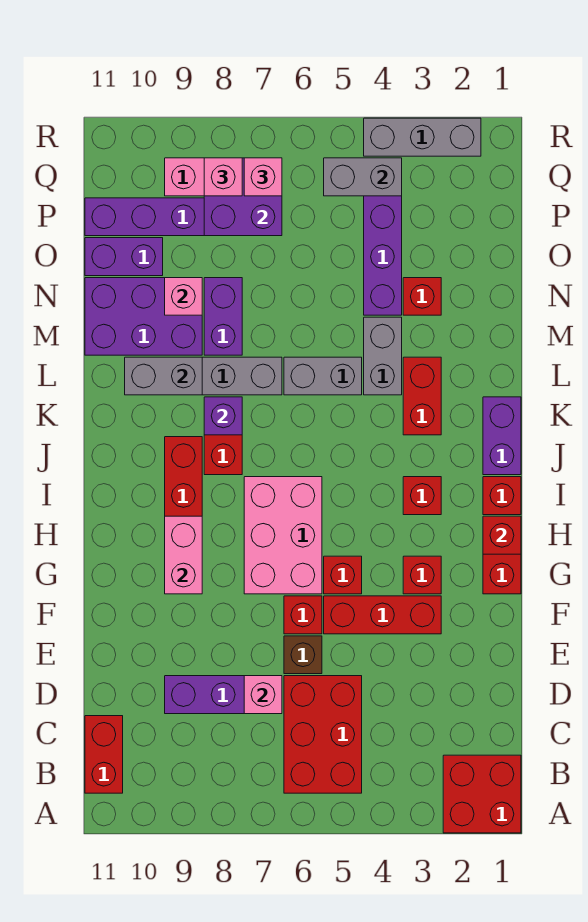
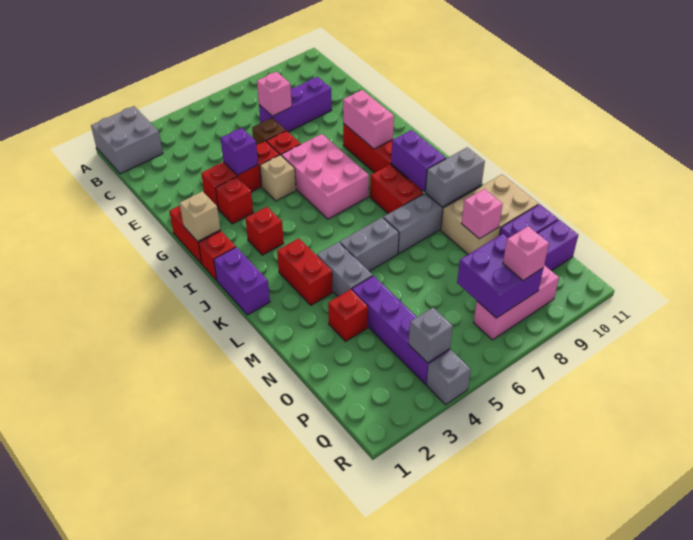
red 2x2 brick [443,755,521,833] -> grey 2x2 brick [91,106,163,174]
red 2x3 brick [284,676,362,793] -> none
red 1x2 brick [85,716,123,793] -> none
red 1x1 brick [324,556,362,594] -> tan 1x1 brick [260,155,296,201]
red 1x1 brick [483,516,521,554] -> tan 1x1 brick [180,191,220,241]
purple 1x1 brick [204,397,242,435] -> purple 1x1 brick moved to [221,128,258,175]
purple 1x2 brick [204,278,242,355] -> purple 1x2 brick moved to [391,130,446,192]
purple 2x3 brick [85,278,202,355] -> tan 2x3 brick [441,175,539,254]
grey 1x2 brick [324,158,402,196] -> grey 1x1 brick [409,308,453,363]
pink 1x1 brick [244,158,282,196] -> none
grey 1x3 brick [364,118,481,156] -> grey 1x1 brick [426,350,471,405]

